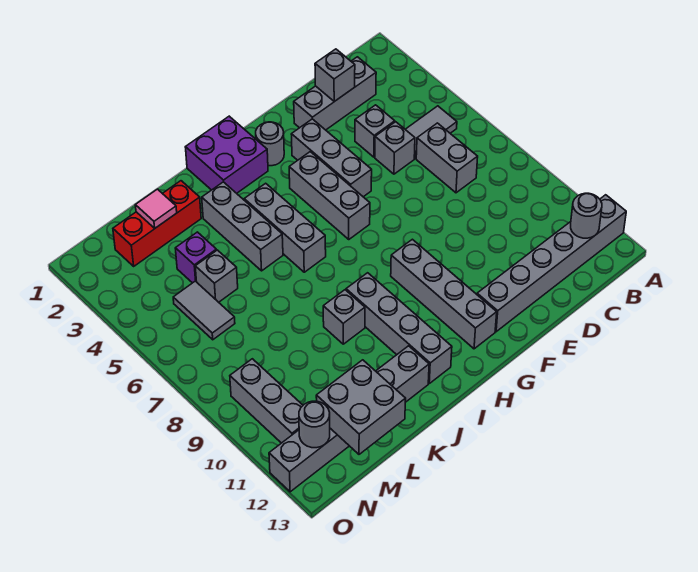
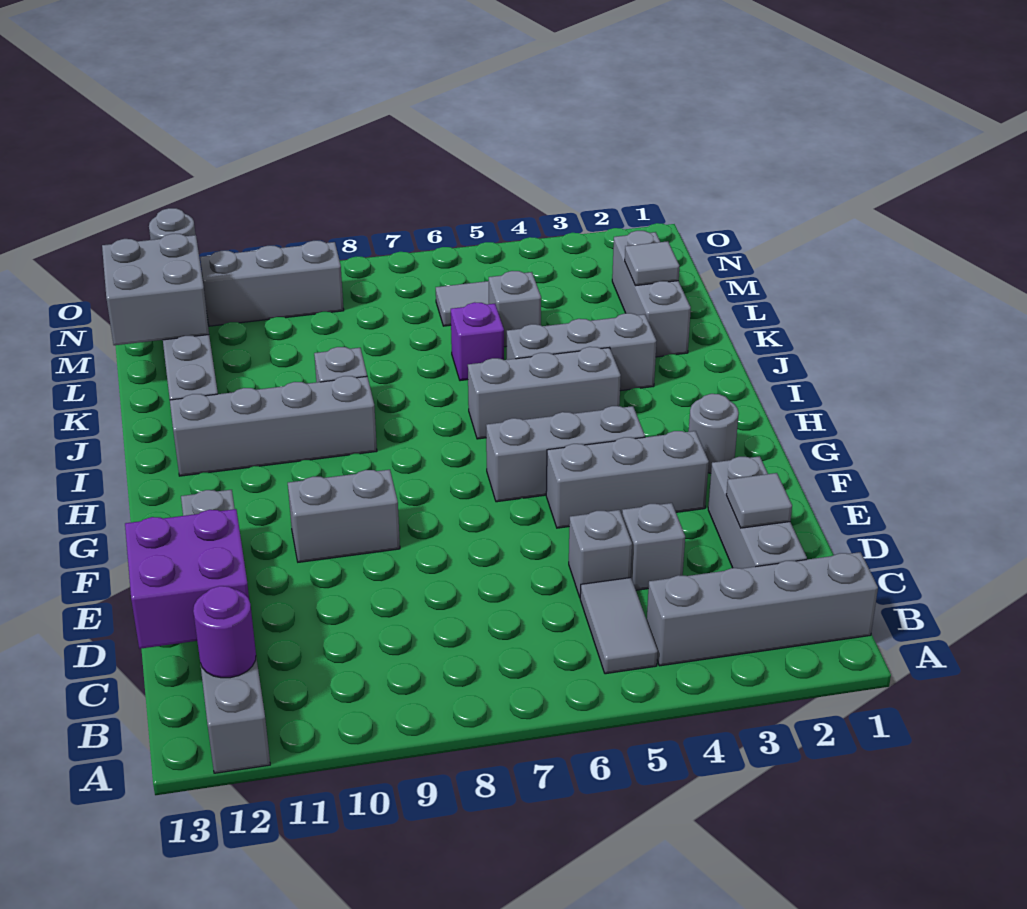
grey 1x1 round brick [571,193,602,238] -> purple 1x1 round brick [193,586,256,678]
grey 1x2 brick [416,123,478,193] -> grey 1x2 brick moved to [288,470,400,562]
grey 1x1 brick [315,49,355,101] -> grey 1x1 tile [726,473,792,528]
grey 1x4 brick [391,239,497,349] -> grey 1x4 brick moved to [647,552,878,666]
purple 2x2 brick [185,116,268,193] -> purple 2x2 brick moved to [125,509,249,649]
red 1x3 brick [113,181,201,266] -> grey 1x3 brick [612,231,691,357]
pink 1x1 tile [135,189,177,228] -> grey 1x1 tile [625,241,679,286]
purple 1x1 brick [175,232,216,283] -> purple 1x1 brick moved to [451,302,504,381]

